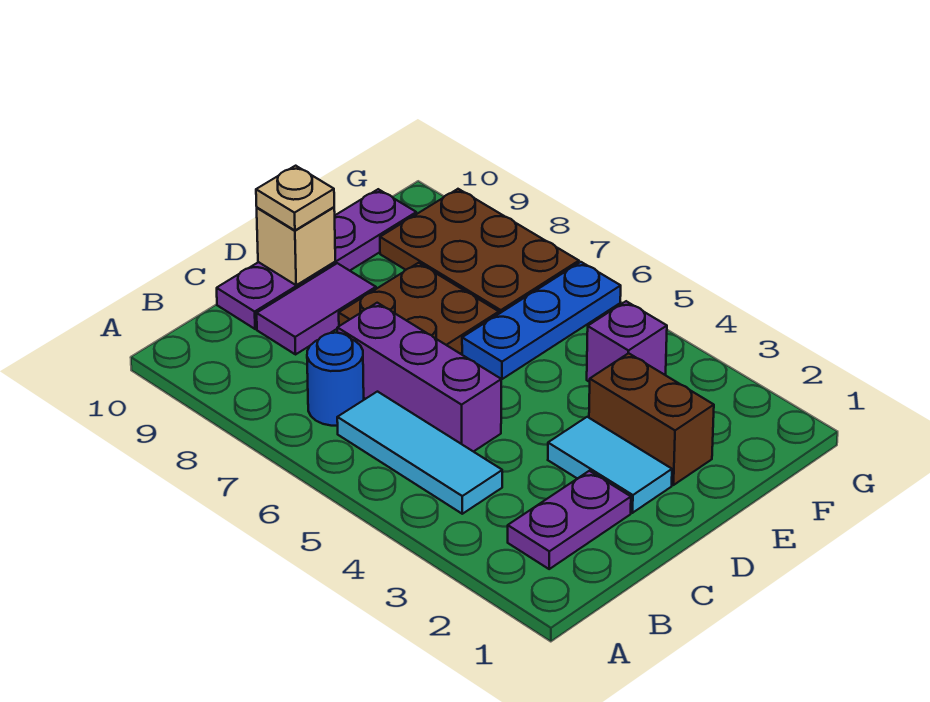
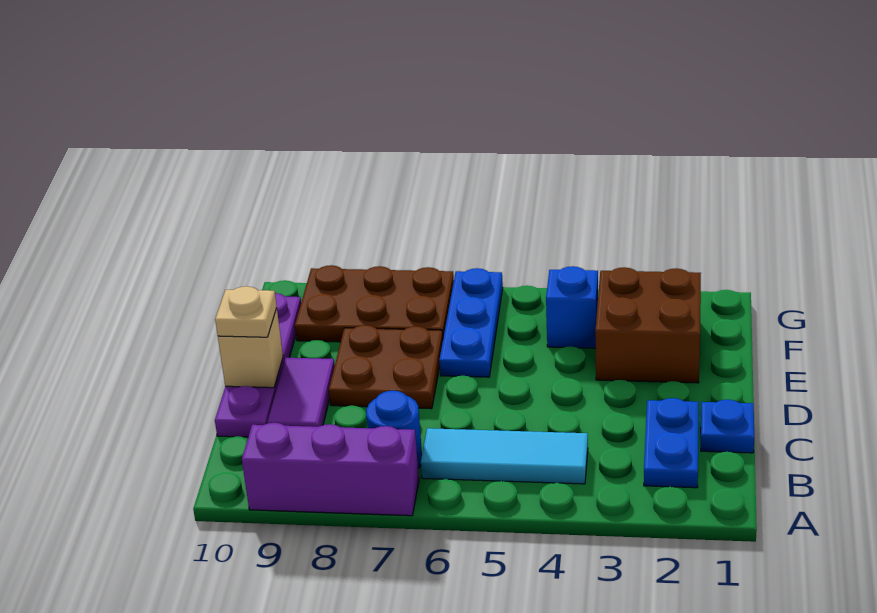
purple 1x2 plate [508,471,631,569] -> blue 1x2 plate [644,398,699,488]
none -> blue 1x1 plate [701,400,754,453]
purple 1x3 brick [337,303,501,452] -> purple 1x3 brick moved to [242,423,419,516]
cyan 1x2 tile [548,417,672,513] -> none
brown 1x2 brick [589,353,714,485] -> brown 2x2 brick [595,267,701,383]
purple 1x1 brick [587,301,667,382] -> blue 1x1 brick [546,266,598,348]

